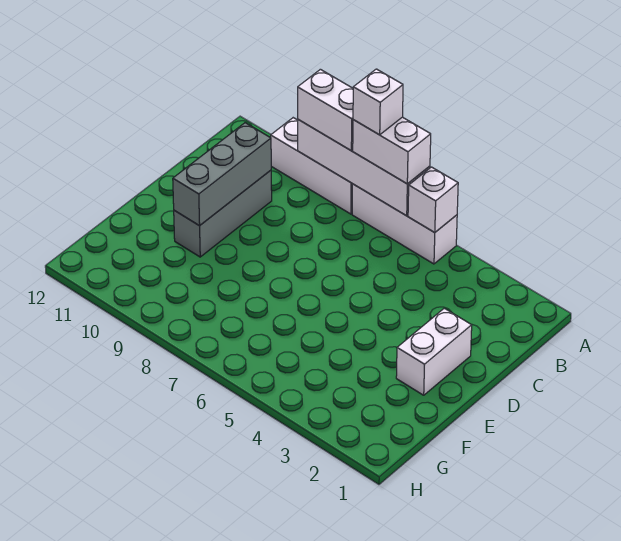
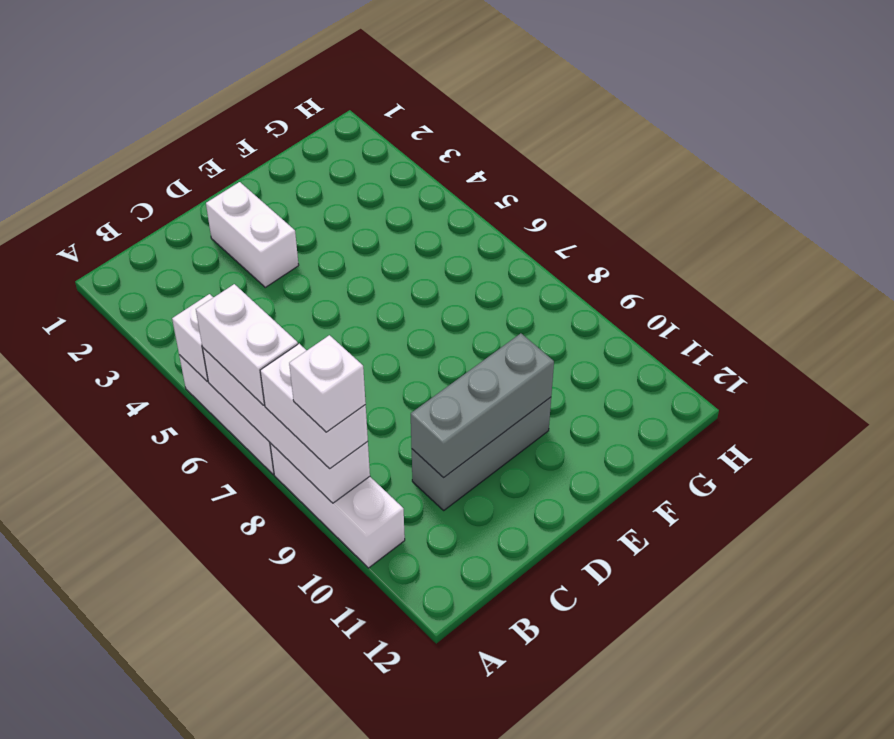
white 1x1 brick [353,69,403,135] -> white 1x1 brick moved to [289,335,366,432]
white 1x2 brick [396,308,472,395] -> white 1x2 brick turned to [206,182,299,287]

